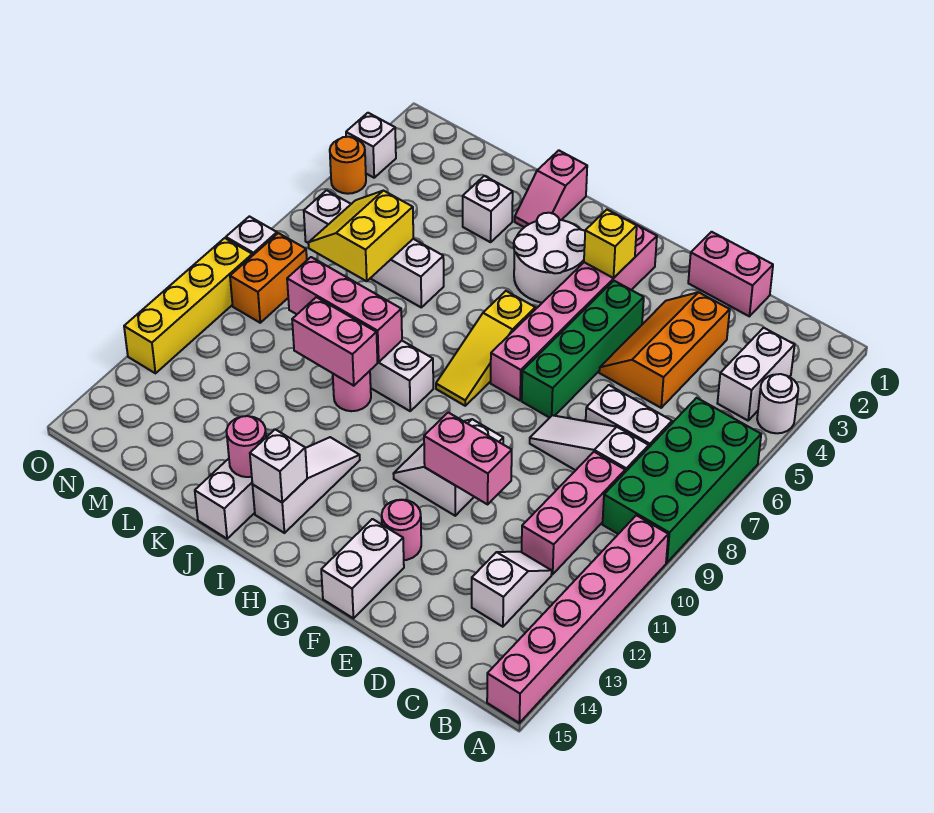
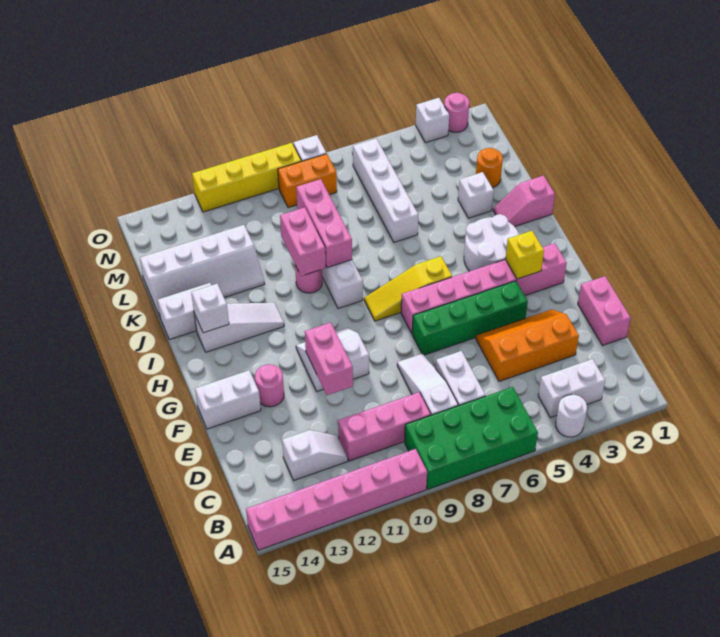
pink 1x1 round brick [226,416,266,477] -> pink 1x1 round brick moved to [444,93,469,132]
none -> white 2x4 slope [140,225,265,316]
yellow 2x2 slope [308,191,413,281] -> none
orange 1x1 round brick [330,137,366,194] -> orange 1x1 round brick moved to [476,148,503,188]

